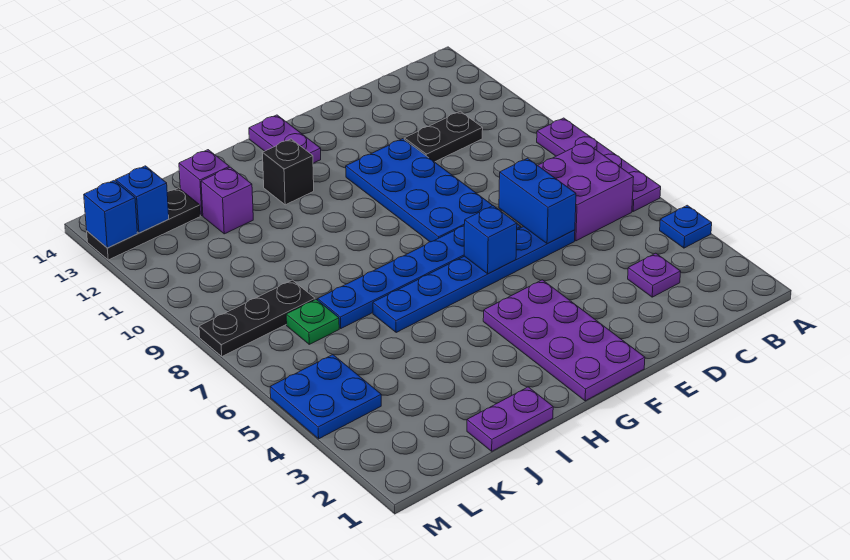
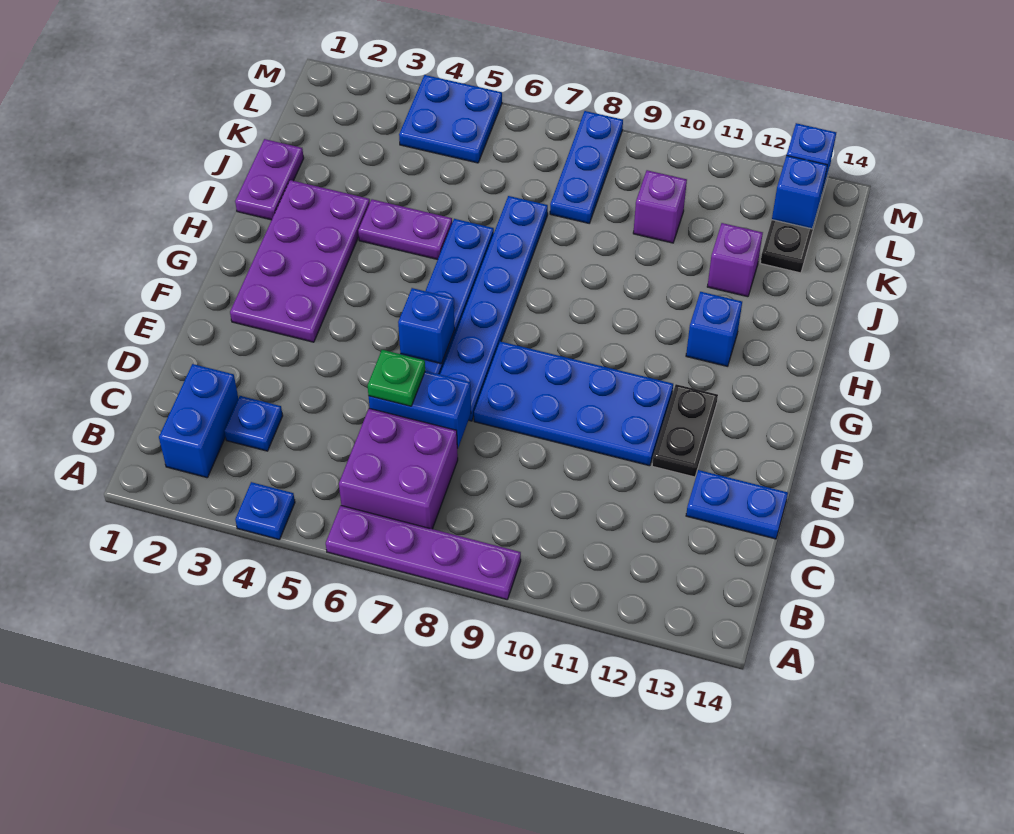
none -> blue 1x2 brick [159,364,238,478]
purple 1x1 plate [628,253,681,297] -> blue 1x1 plate [224,396,283,451]
black 1x2 plate [404,111,483,162] -> black 1x2 plate moved to [652,384,718,477]
none -> blue 1x2 plate [686,470,788,539]
purple 2x4 plate [483,280,645,401] -> purple 2x4 plate turned to [230,180,370,342]
purple 1x2 plate [249,115,321,163] -> purple 1x2 plate moved to [358,199,452,260]
black 1x1 brick [263,139,314,205] -> blue 1x1 brick [686,292,742,366]
purple 1x1 brick [179,150,229,216] -> purple 1x1 brick moved to [633,170,687,243]
green 1x1 plate [286,300,339,344] -> green 1x1 plate moved to [368,350,425,406]
black 1x3 plate [199,280,315,356] -> blue 1x3 plate [550,111,623,223]

